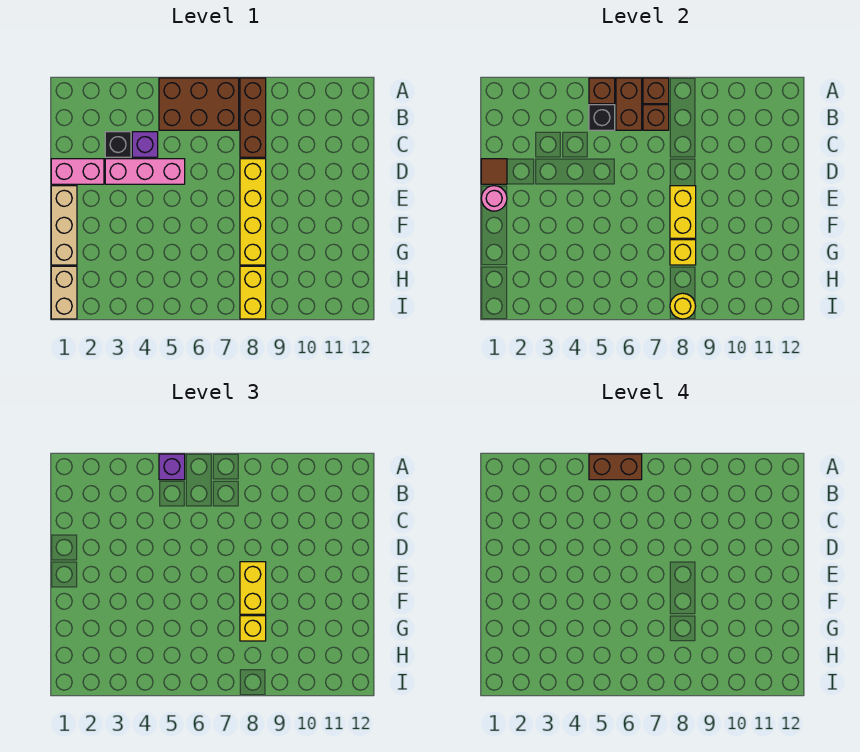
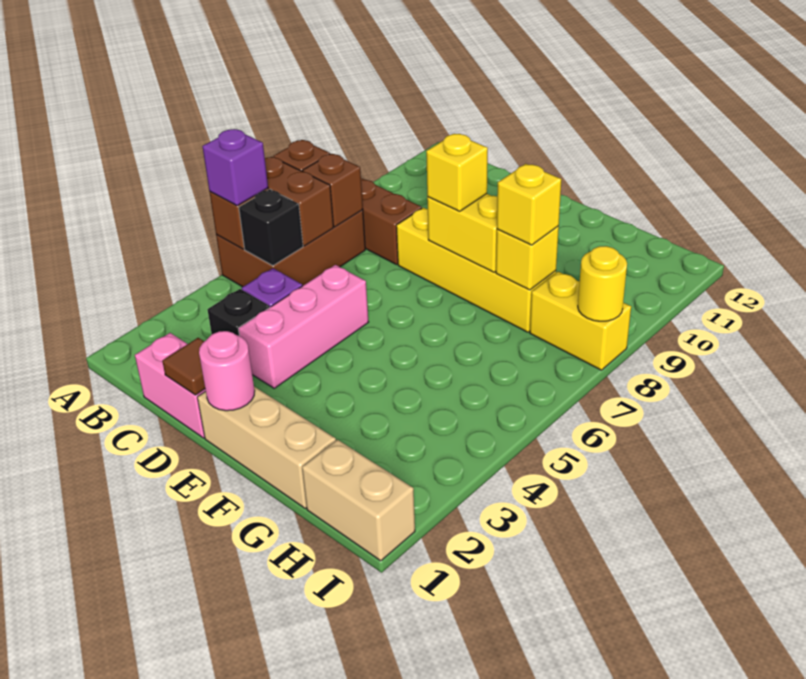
brown 1x2 brick [589,454,642,480] -> none
pink 1x2 brick [51,159,104,184] -> pink 1x2 brick turned to [135,333,206,438]
yellow 1x2 brick [240,562,266,614] -> yellow 1x1 brick [426,134,488,211]

